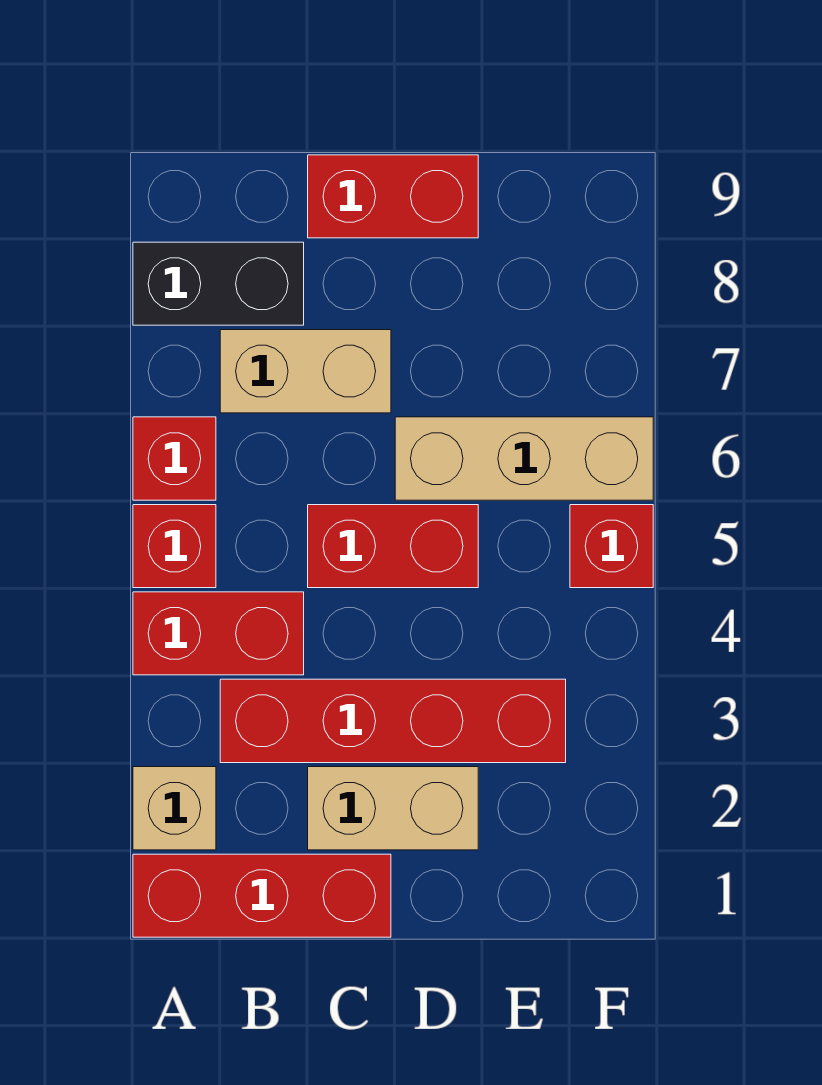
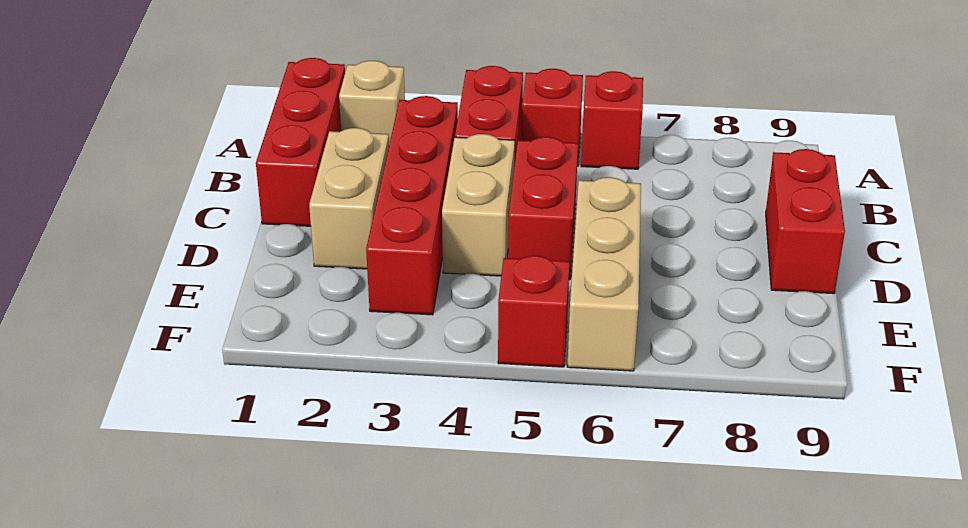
black 1x2 brick [133,242,304,325] -> none
tan 1x2 brick [220,330,391,413] -> tan 1x2 brick moved to [442,134,515,276]

